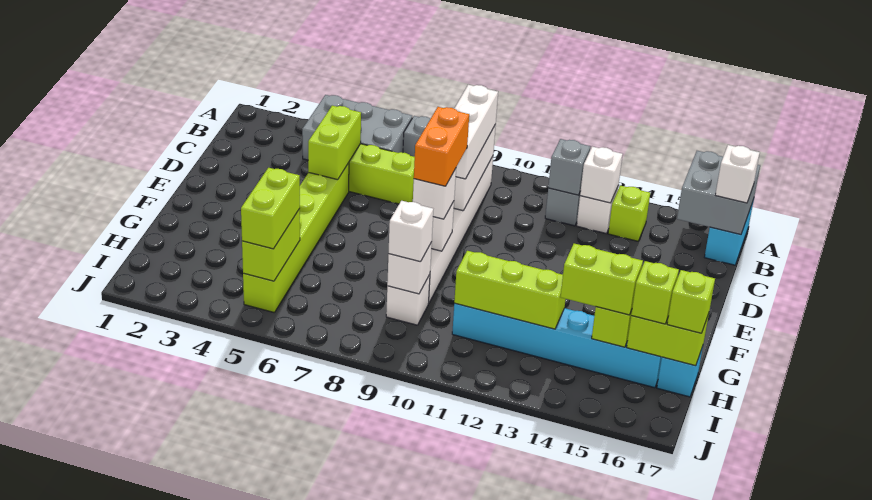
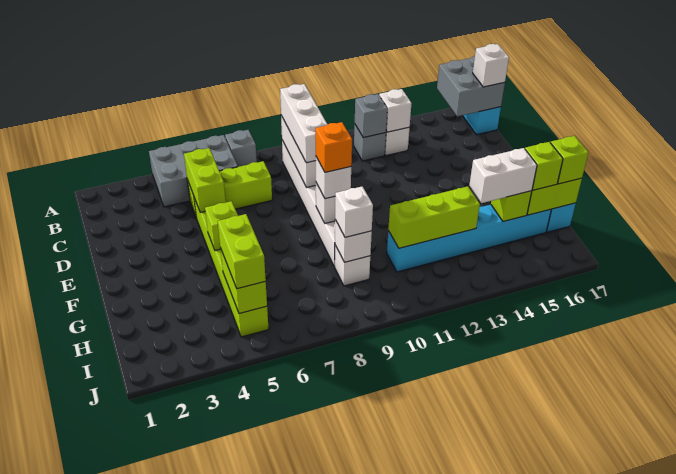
lime 1x1 brick [608,185,650,241] -> lime 1x1 brick moved to [205,201,238,250]
orange 1x2 brick [414,107,469,186] -> orange 1x1 brick [315,122,352,172]
lime 1x2 brick [561,244,643,315] -> white 1x2 brick [469,148,537,203]

